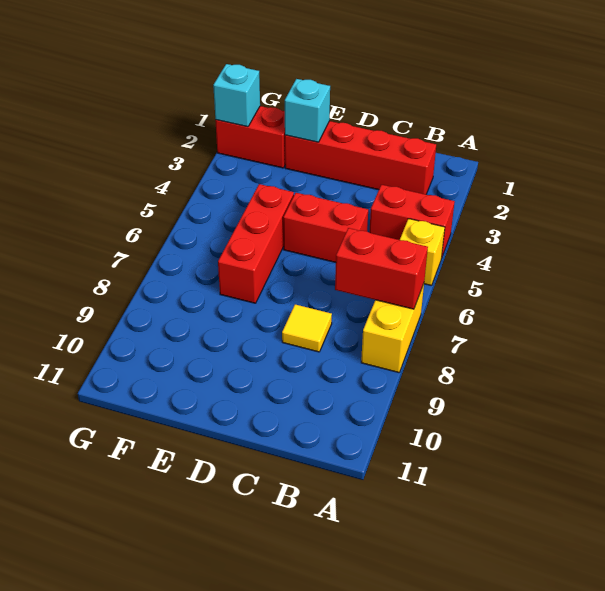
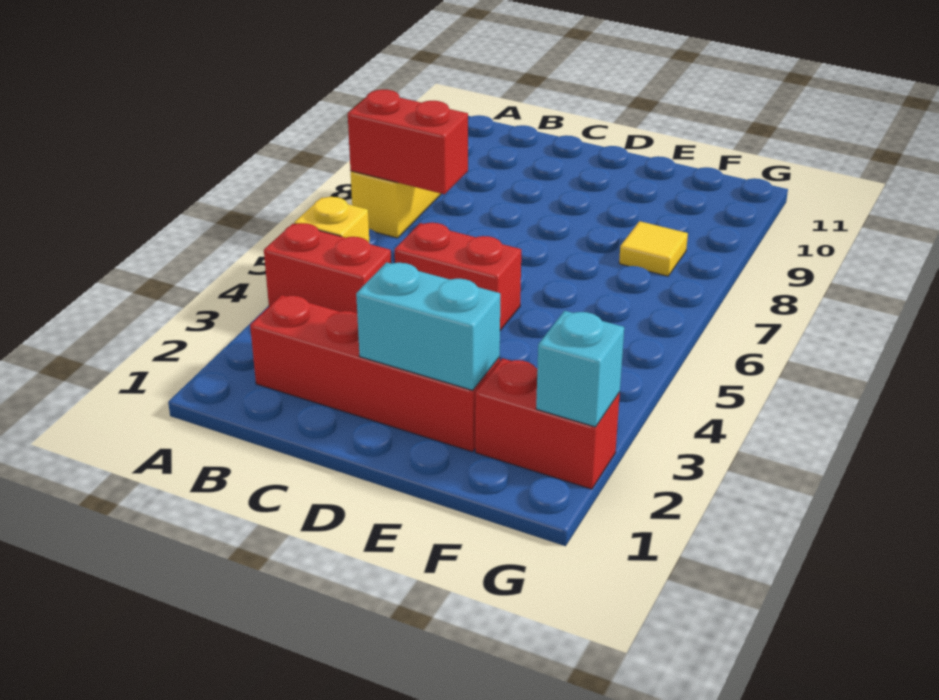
yellow 1x1 tile [282,304,332,352] -> yellow 1x1 tile moved to [619,221,688,276]
cyan 1x1 brick [285,79,330,142] -> cyan 1x2 brick [356,262,500,390]
red 1x3 brick [218,184,294,303] -> none

